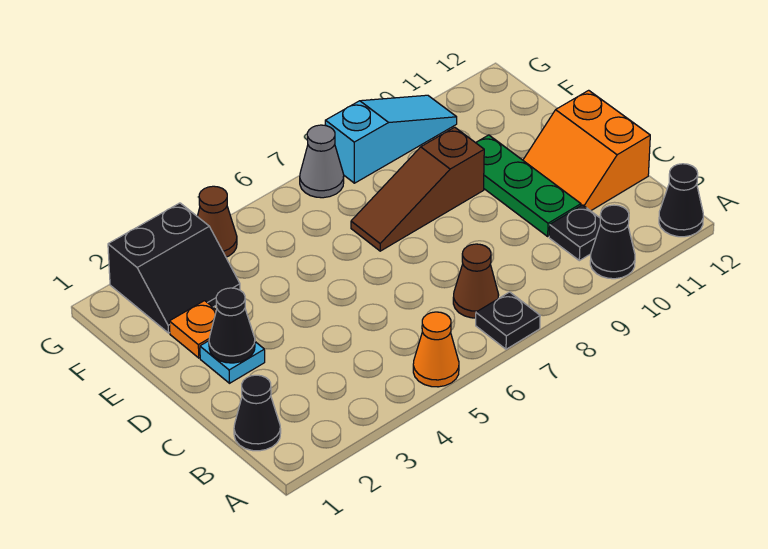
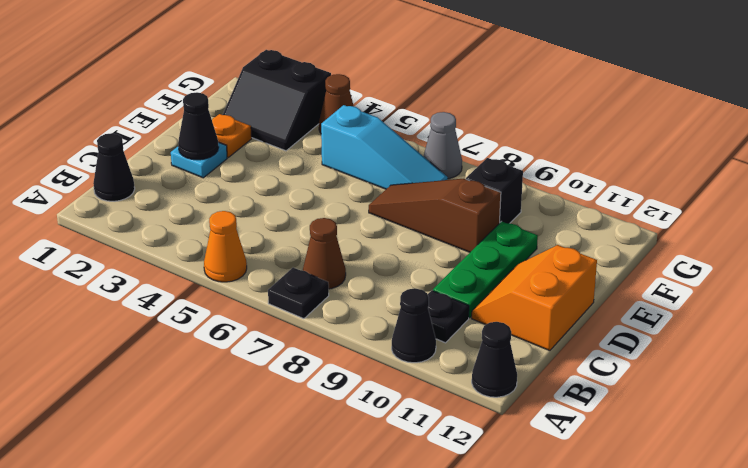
none -> black 1x1 brick [466,158,523,224]
cyan 1x3 slope [325,95,457,183] -> cyan 1x3 slope moved to [321,105,448,189]

